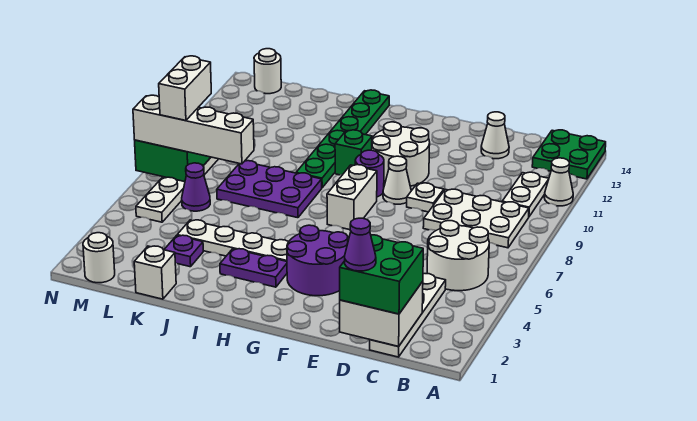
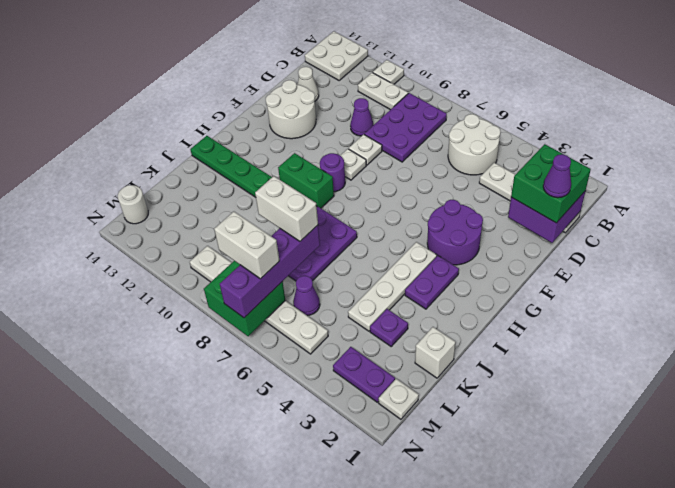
white 1x1 cone [544,158,573,206] -> white 1x1 plate [373,60,404,84]
green 2x2 plate [532,130,606,179] -> white 2x2 plate [305,31,368,80]
white 2x3 plate [423,189,529,248] -> purple 2x3 plate [364,93,447,162]
white 2x2 brick [340,281,423,346] -> purple 2x2 brick [508,192,585,243]
none -> purple 1x1 cone [350,98,373,136]
white 1x1 cone [383,156,411,204] -> white 1x1 plate [340,149,366,180]
white 2x2 round brick [372,122,430,186] -> white 2x2 round brick moved to [266,80,316,139]
white 1x2 brick [327,165,377,230] -> white 1x2 brick moved to [255,176,318,241]
green 1x1 brick [335,130,372,175] -> green 1x2 brick [278,153,334,208]
white 1x4 brick [133,95,254,164] -> purple 1x4 brick [220,225,320,318]
white 1x1 round brick [83,233,115,283] -> white 1x1 plate [379,379,419,419]
none -> purple 1x2 plate [333,347,395,402]

